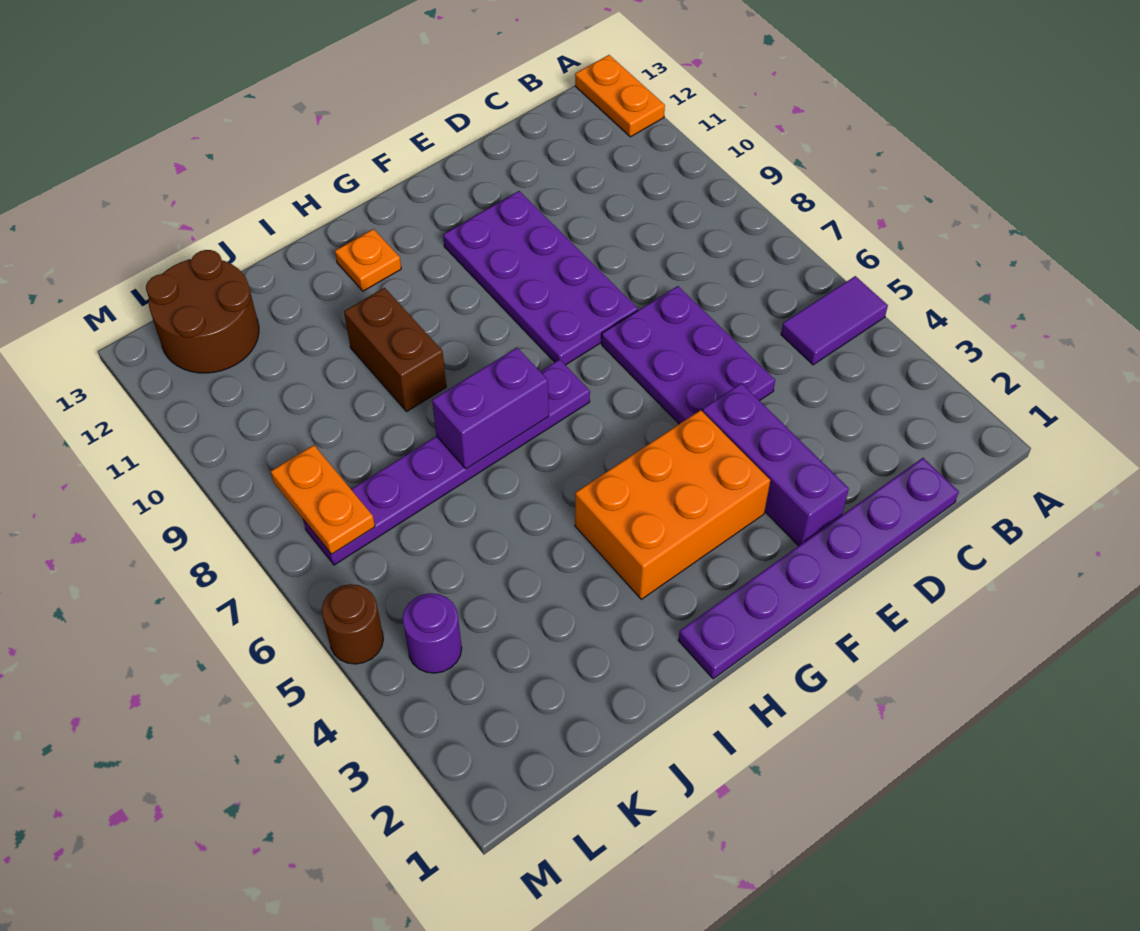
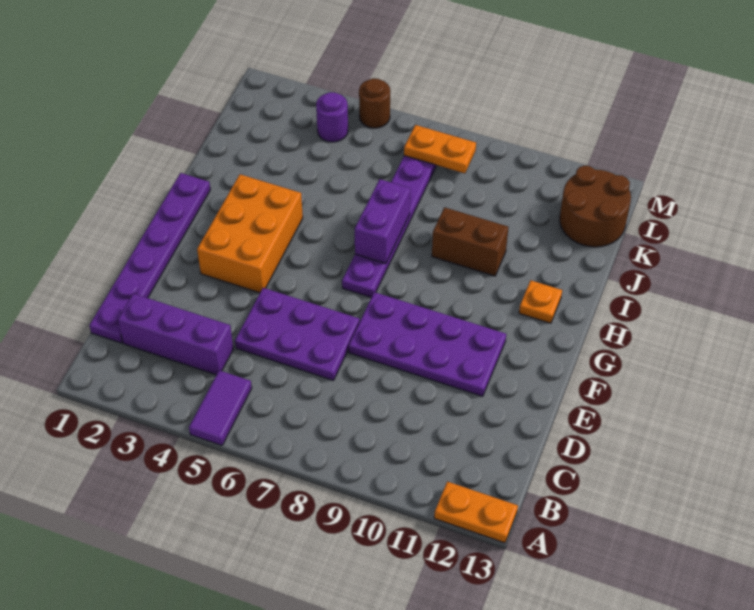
purple 1x3 brick [702,383,849,546] -> purple 1x3 brick moved to [118,293,233,375]

